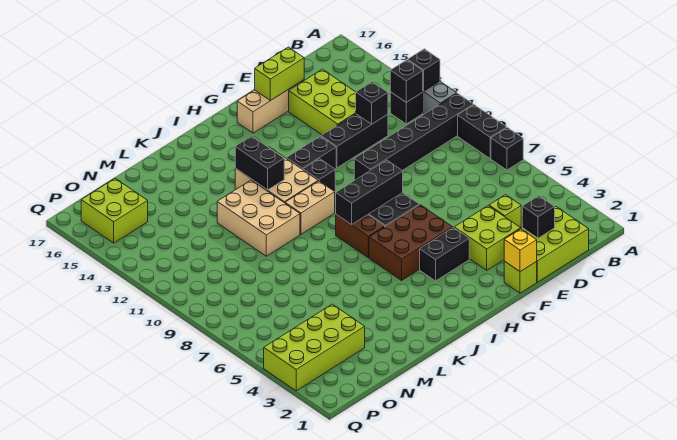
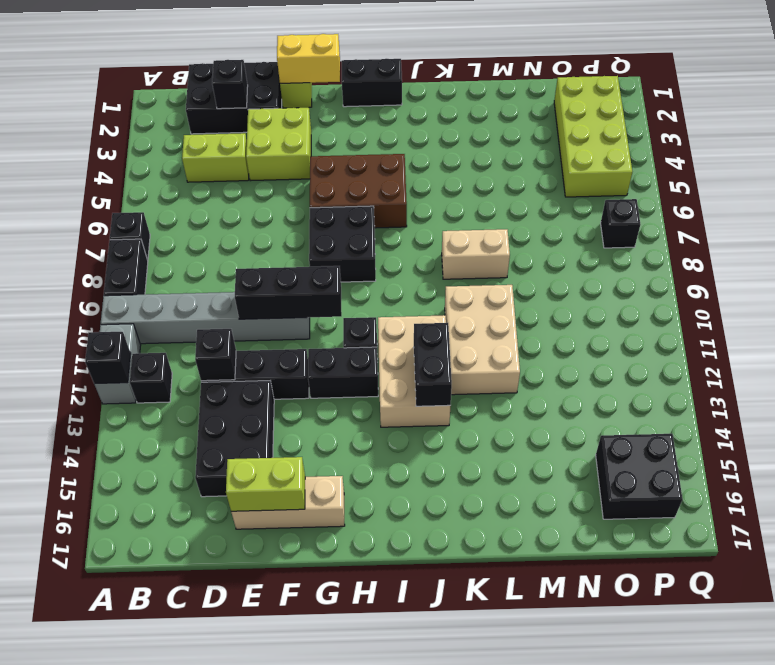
black 1x6 brick [354,93,473,180] -> grey 1x6 brick [101,292,310,344]
black 1x1 brick [390,60,423,102] -> black 1x1 brick moved to [601,199,640,248]
lime 2x3 brick [521,207,589,282] -> black 2x3 brick [186,62,282,134]
lime 1x1 brick [489,195,521,227] -> lime 1x2 brick [182,133,249,182]
lime 2x3 brick [289,69,356,135] -> black 2x3 brick [195,381,274,497]
yellow 1x1 brick [504,229,537,272] -> yellow 1x2 brick [277,34,340,83]
black 1x2 brick [420,228,469,281] -> black 1x2 brick moved to [342,59,402,107]
black 1x3 brick [336,160,403,225] -> black 1x3 brick moved to [235,266,342,319]
brown 1x2 brick [336,215,385,258] -> none
tan 1x2 brick [285,181,335,234] -> tan 1x2 brick moved to [442,229,510,279]
lime 2x4 brick [264,304,365,391] -> lime 2x4 brick turned to [554,76,632,197]
lime 2x2 brick [81,178,148,243] -> black 2x2 brick [596,434,683,519]

